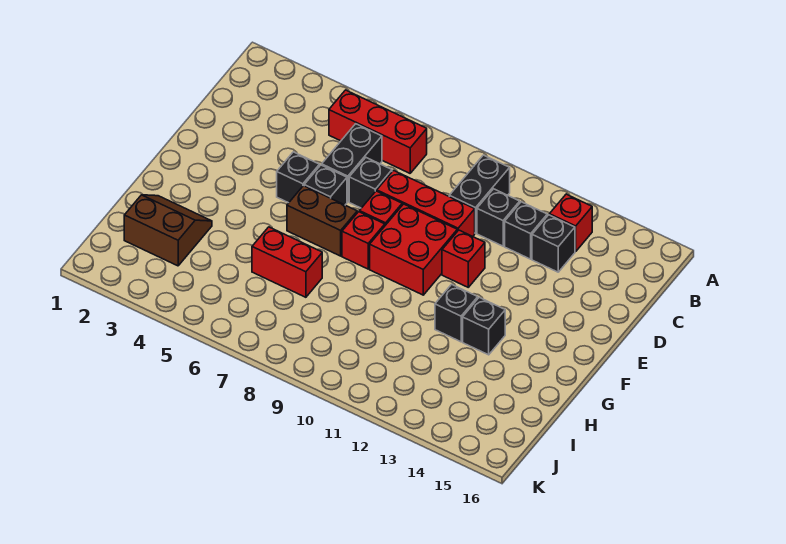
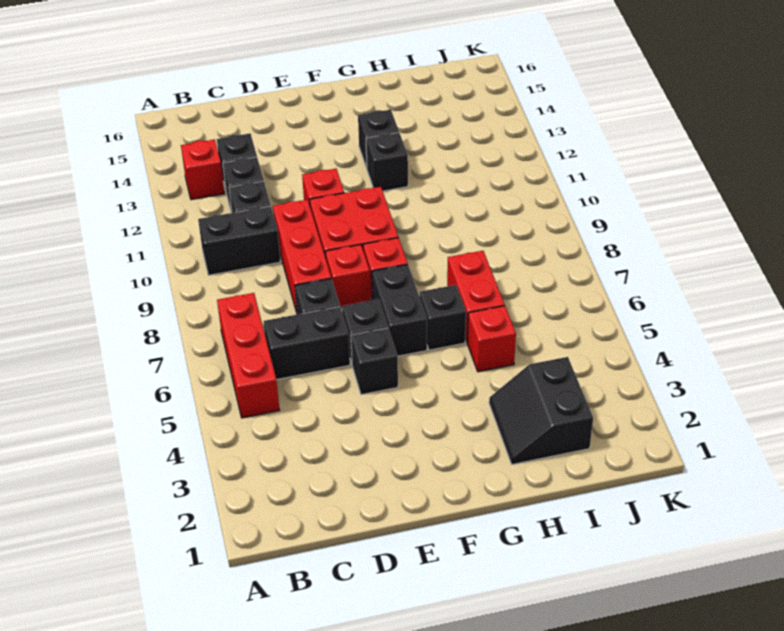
brown 1x2 brick [287,186,357,256] -> black 1x2 brick [372,265,427,356]
none -> black 1x1 brick [420,285,466,350]
brown 2x2 slope [124,195,212,266] -> black 2x2 slope [489,357,593,464]
none -> red 1x1 brick [468,306,516,372]

